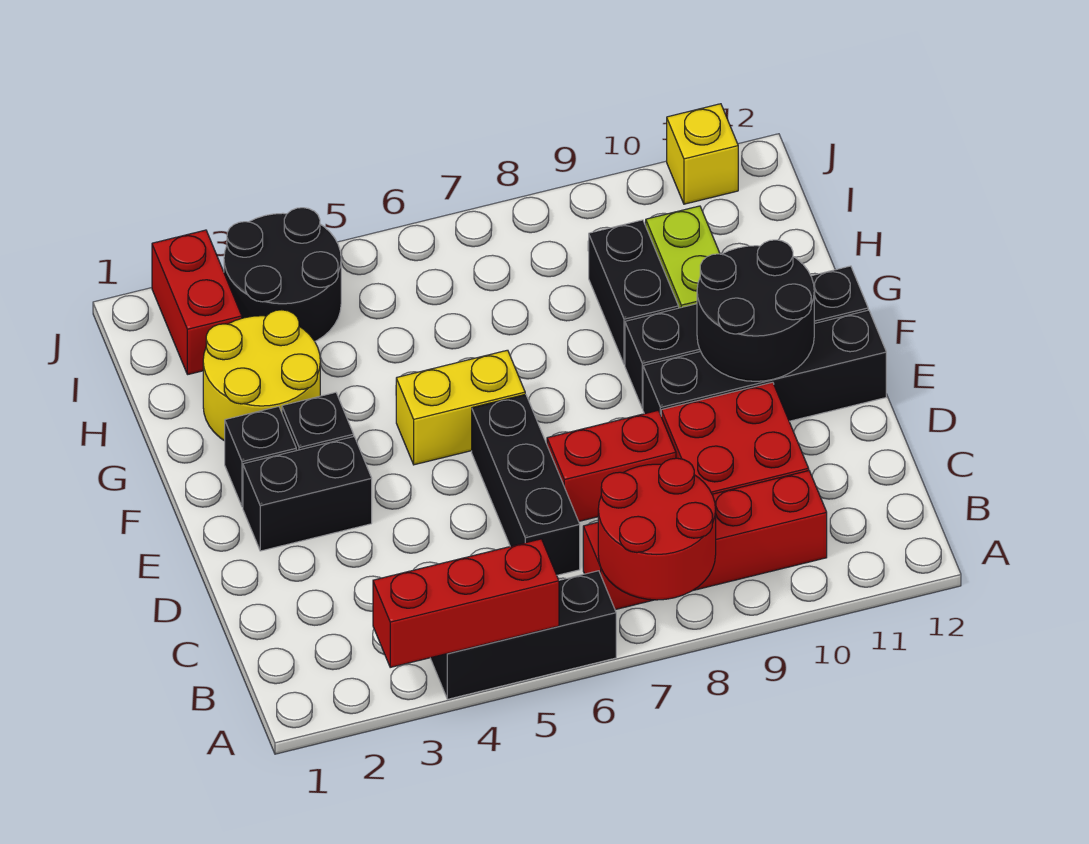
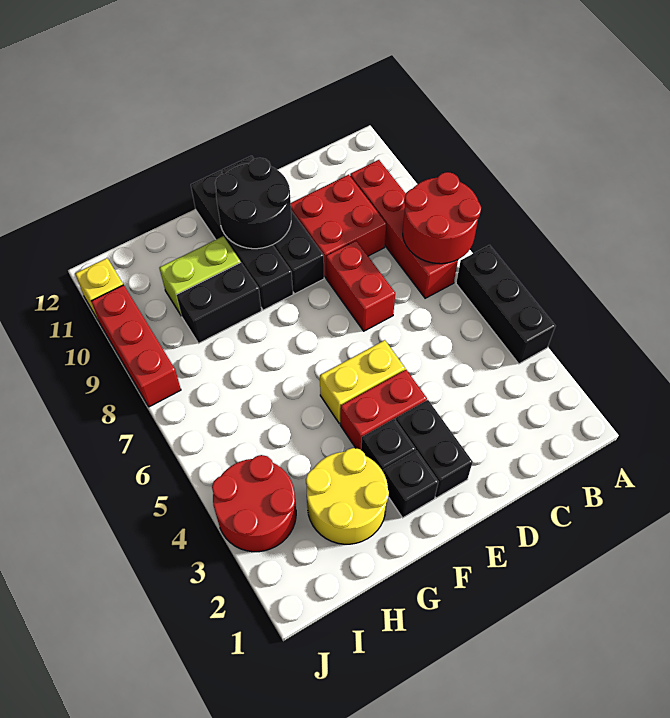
red 1x3 brick [373,539,559,667] -> red 1x3 brick moved to [91,285,181,407]
black 1x3 brick [472,394,580,575] -> none
yellow 1x2 brick [396,350,525,465] -> yellow 1x2 brick turned to [320,340,405,424]
red 1x2 brick [152,230,242,375] -> red 1x2 brick moved to [340,370,427,450]
black 2x2 round brick [224,208,341,341] -> red 2x2 round brick [212,455,296,552]

